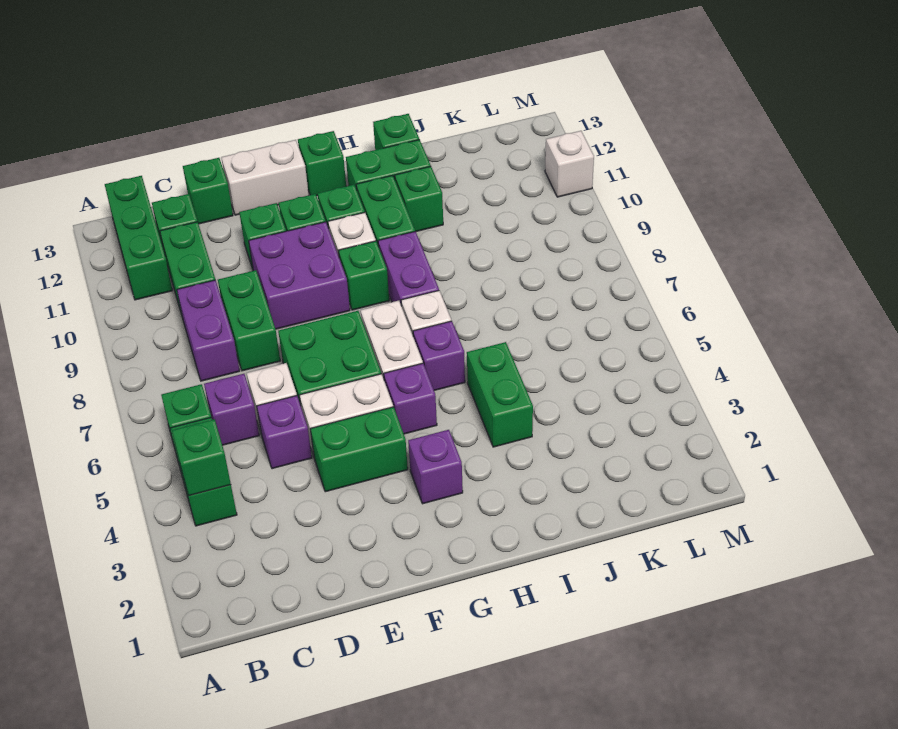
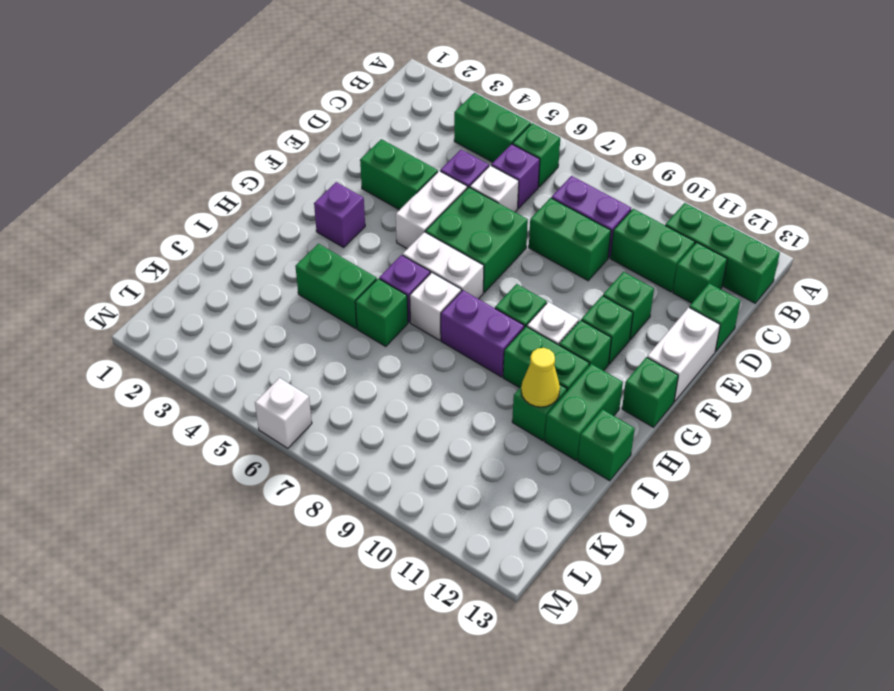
green 1x1 brick [172,419,231,496] -> green 1x1 brick moved to [355,279,408,346]
green 1x2 brick [310,407,408,492] -> green 1x2 brick turned to [360,139,438,210]
purple 2x2 brick [249,222,350,329] -> none
purple 1x1 brick [384,363,437,434] -> none
none -> yellow 1x1 cone [521,348,560,407]
white 1x1 brick [545,131,594,197] -> white 1x1 brick moved to [255,378,312,448]

